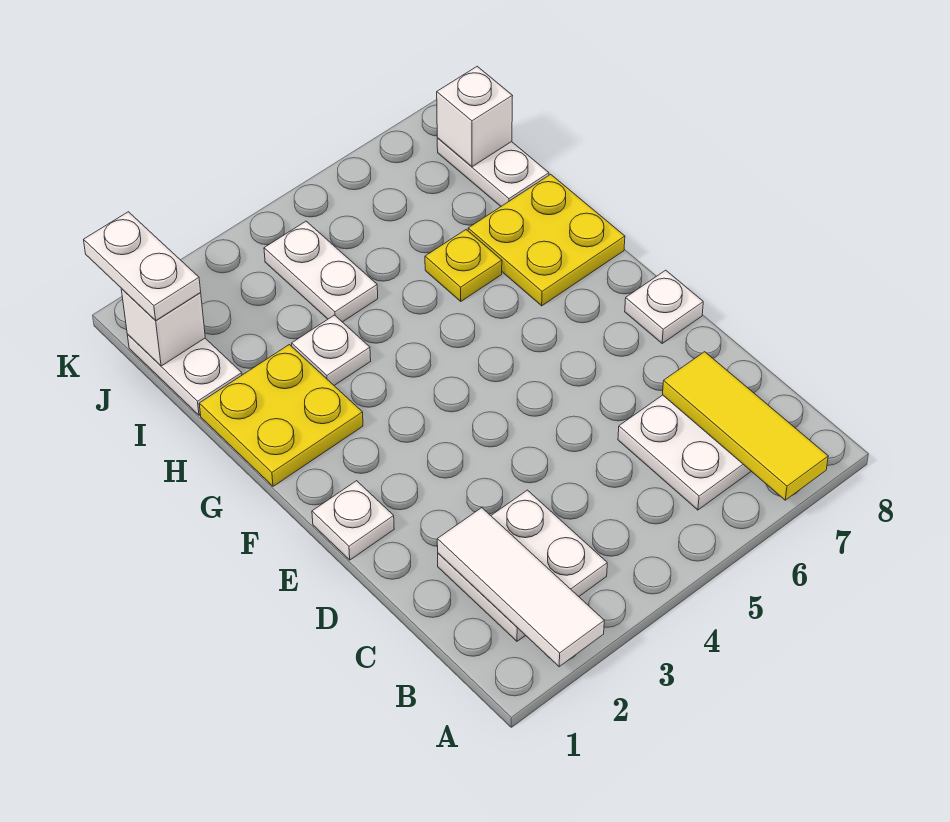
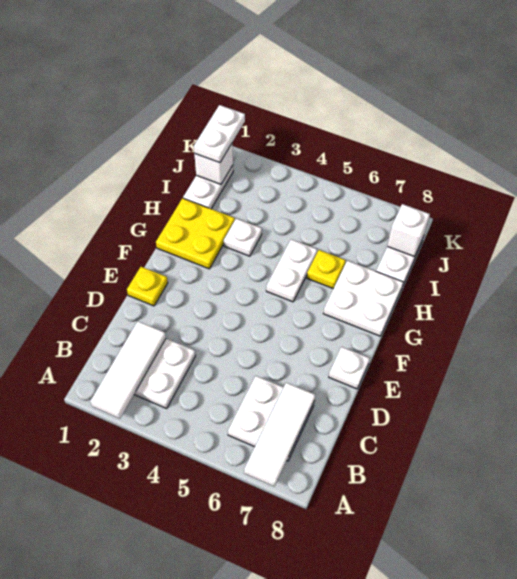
yellow 1x3 tile [663,352,828,500] -> white 1x3 tile [244,383,315,486]
white 1x1 plate [312,481,394,560] -> yellow 1x1 plate [127,267,168,306]
yellow 2x2 plate [468,174,625,306] -> white 2x2 plate [323,261,403,336]
white 1x2 plate [264,221,378,322] -> white 1x2 plate moved to [266,239,317,302]

